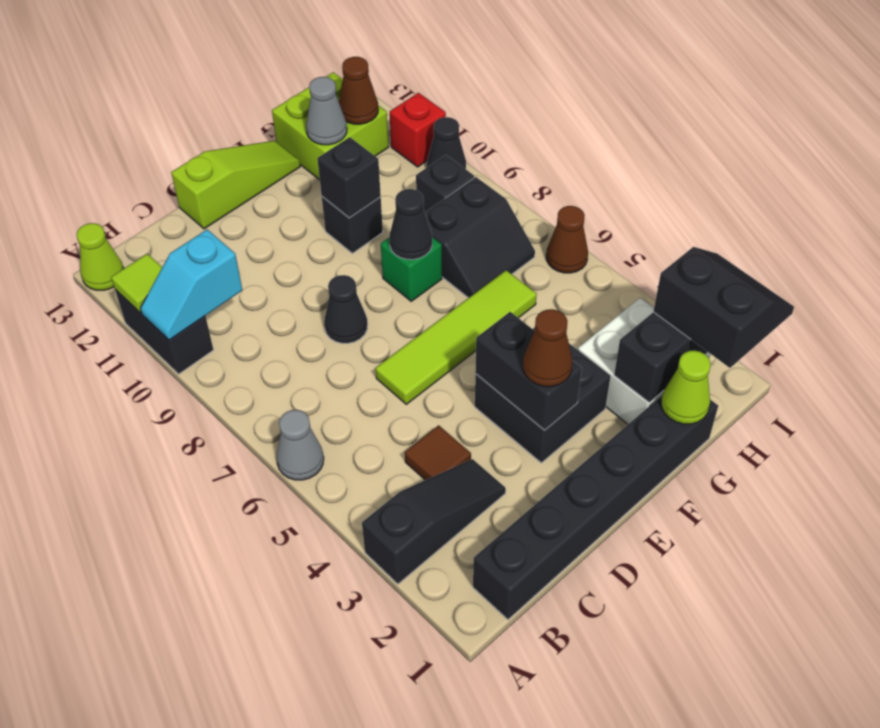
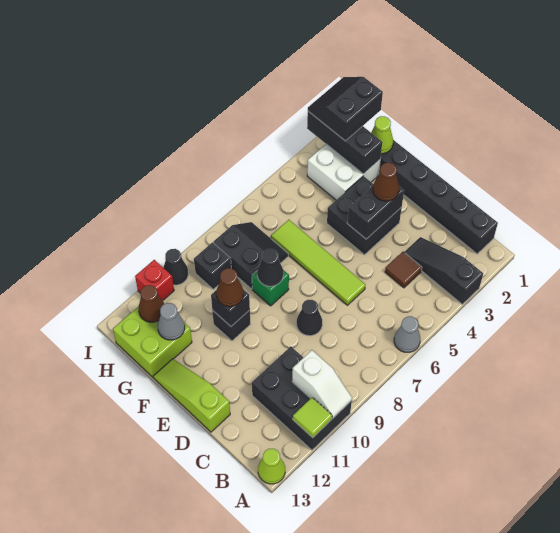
black 1x2 brick [115,289,213,374] -> black 2x3 brick [252,347,352,450]
cyan 1x2 slope [140,229,242,340] -> white 1x2 slope [292,350,352,418]
brown 1x1 cone [546,206,588,273] -> brown 1x1 cone moved to [216,268,243,307]

